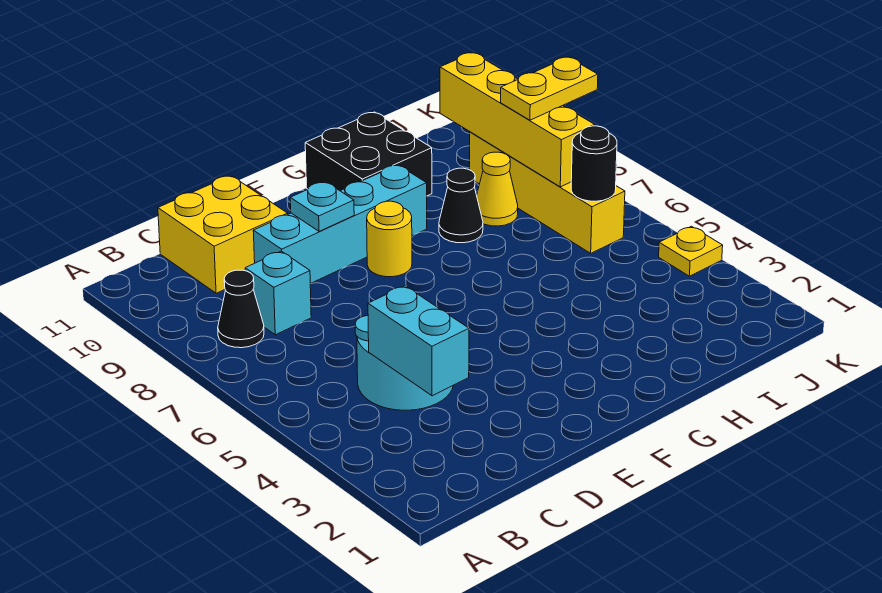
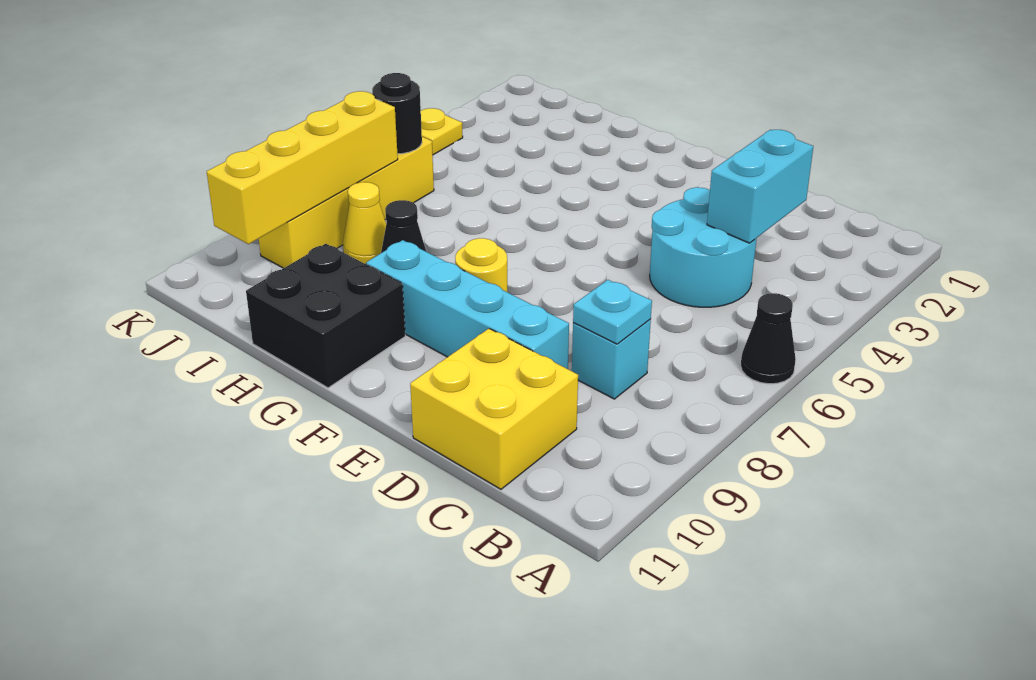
black 1x1 cone [218,270,264,348] -> black 1x1 cone moved to [741,293,796,384]
cyan 1x1 plate [290,182,354,231] -> cyan 1x1 plate moved to [573,280,652,344]
yellow 1x2 plate [501,57,598,120] -> none

